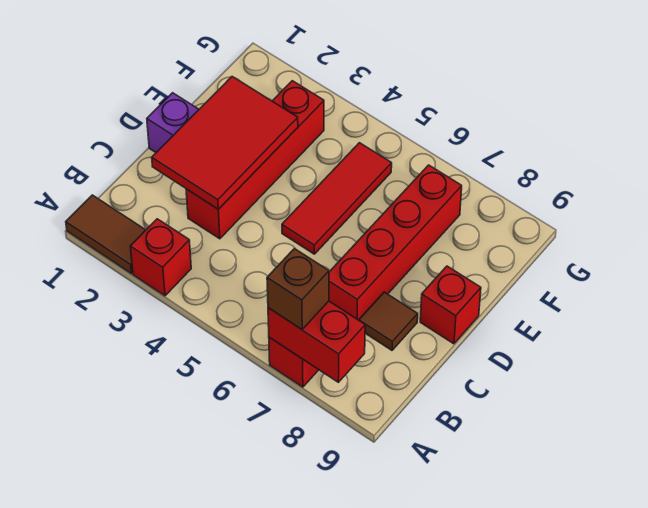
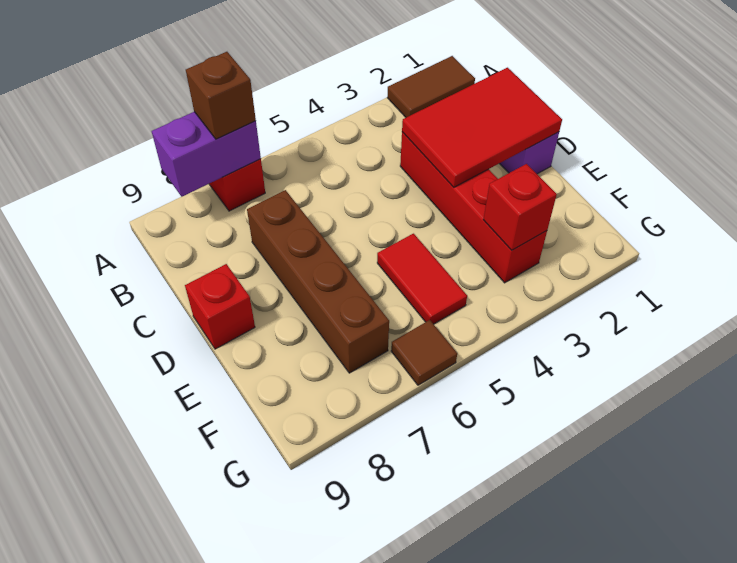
red 1x1 brick [130,219,191,296] -> red 1x1 brick moved to [483,164,557,250]
red 1x2 brick [268,301,365,382] -> purple 1x2 brick [152,112,261,197]
red 2x3 tile [152,77,298,209] -> red 2x3 tile turned to [402,68,562,187]
red 1x4 brick [329,165,462,320] -> brown 1x4 brick [247,190,389,373]
brown 1x1 tile [359,292,418,350] -> brown 1x1 tile moved to [391,320,457,385]
red 1x3 tile [282,143,392,254] -> red 1x2 tile [377,234,467,324]

